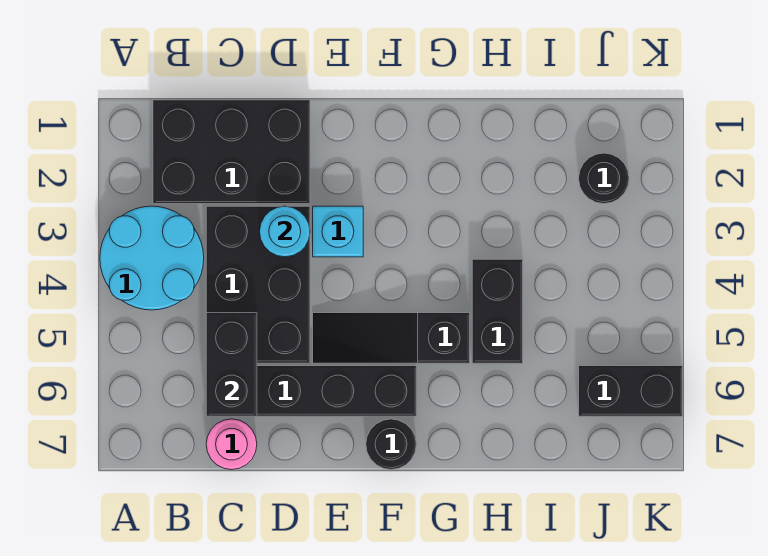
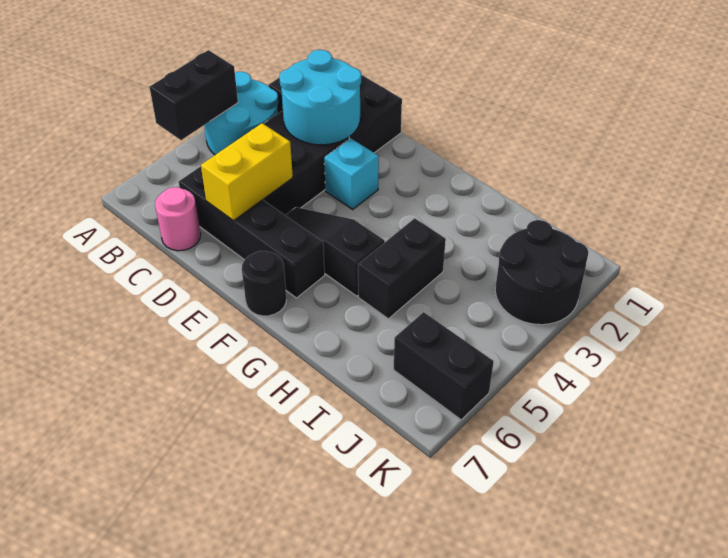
black 1x2 brick [206,313,257,416] -> black 1x2 brick moved to [150,50,238,140]
cyan 1x1 round brick [259,206,310,257] -> cyan 2x2 round brick [279,50,361,145]
none -> yellow 1x2 brick [201,123,293,221]
black 1x1 round brick [579,153,629,204] -> black 2x2 round brick [495,220,588,325]

